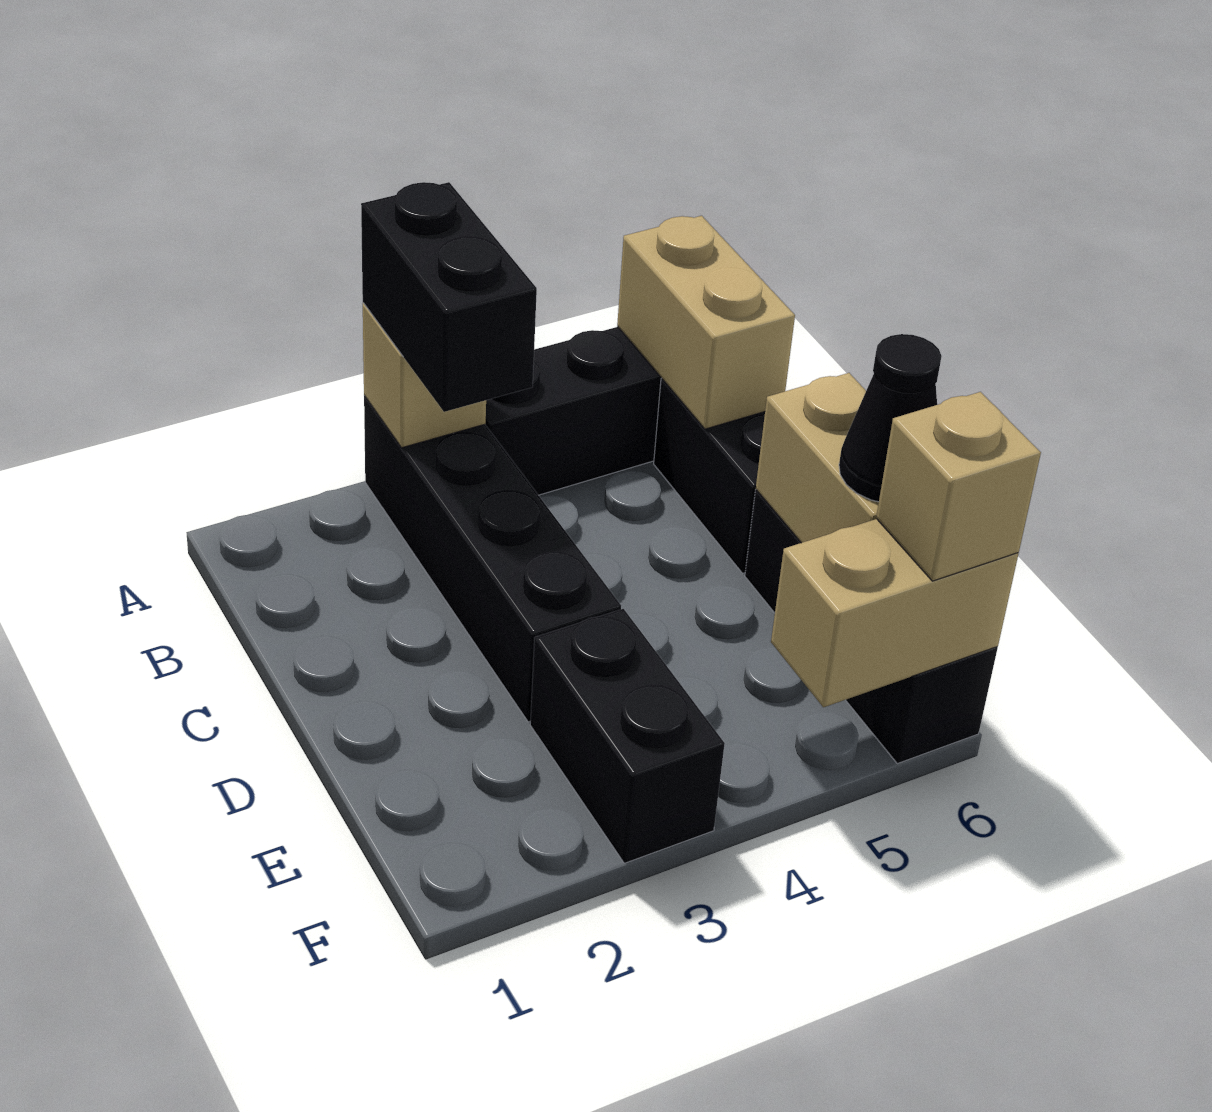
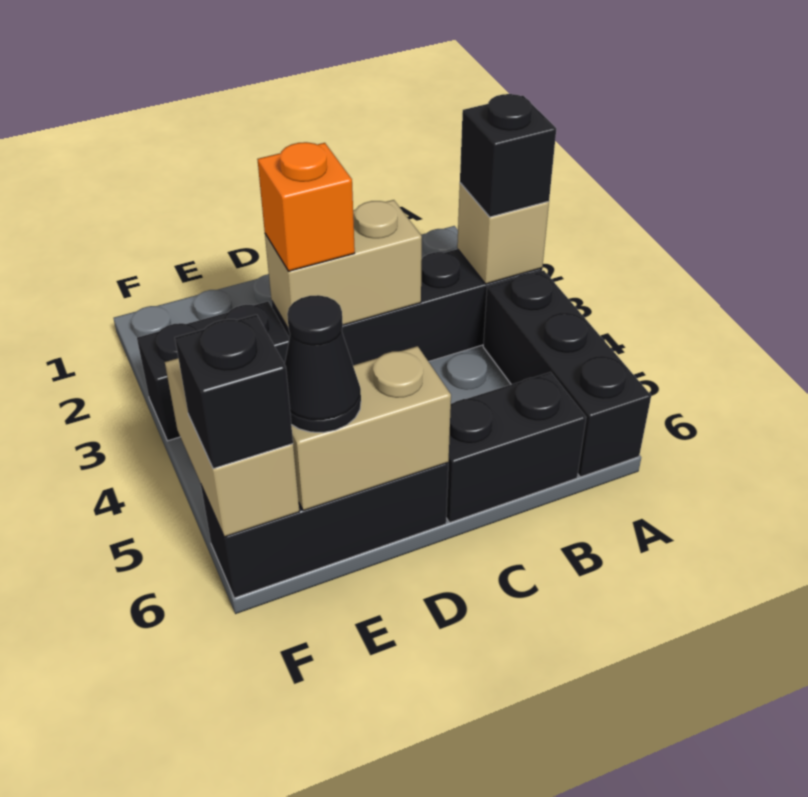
black 1x2 brick [361,182,537,412] -> black 1x1 brick [460,94,556,217]
tan 1x2 brick [617,216,795,429] -> tan 1x2 brick moved to [265,200,422,329]
none -> orange 1x1 brick [257,142,355,271]
tan 1x1 brick [876,392,1041,581] -> black 1x1 brick [175,315,293,469]

